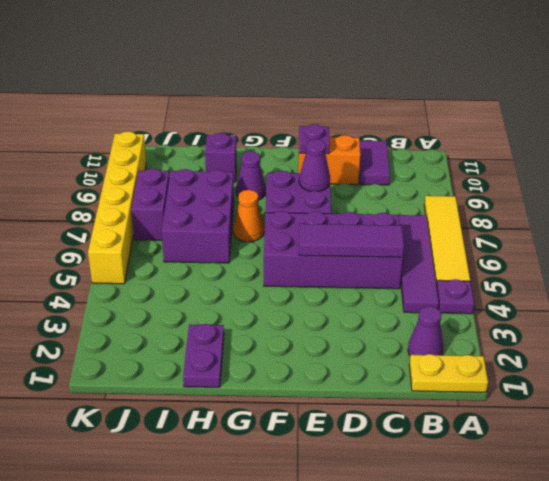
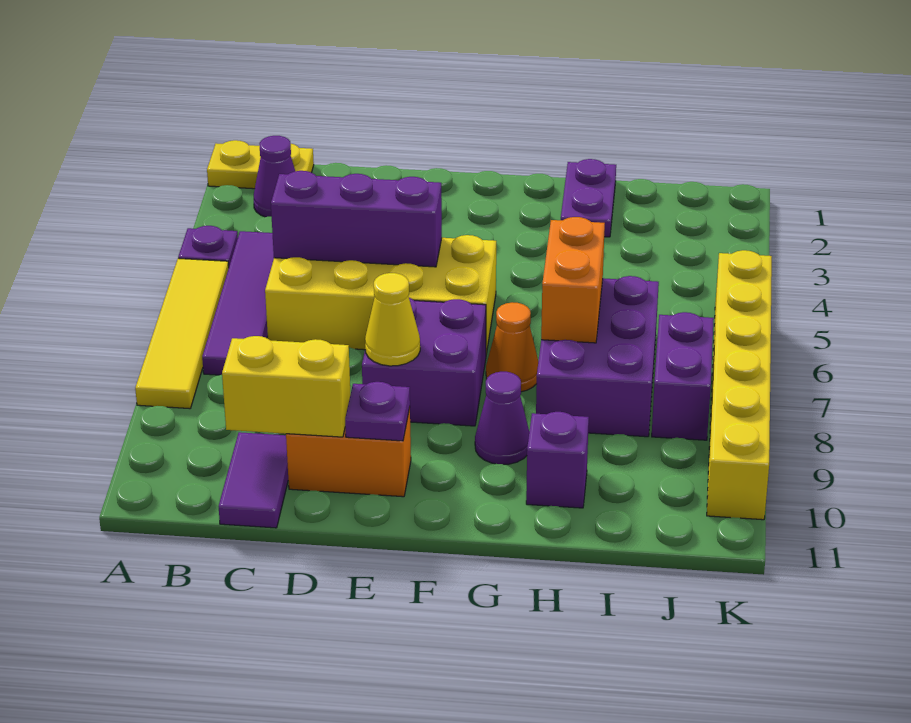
purple 2x4 brick [264,211,403,289] -> yellow 2x4 brick [265,235,496,354]
purple 1x3 tile [299,224,404,257] -> purple 1x3 brick [271,171,442,267]
none -> yellow 1x2 brick [222,336,350,437]
purple 1x1 cone [299,139,330,191] -> yellow 1x1 cone [365,273,420,366]
none -> orange 1x2 brick [541,217,605,343]

